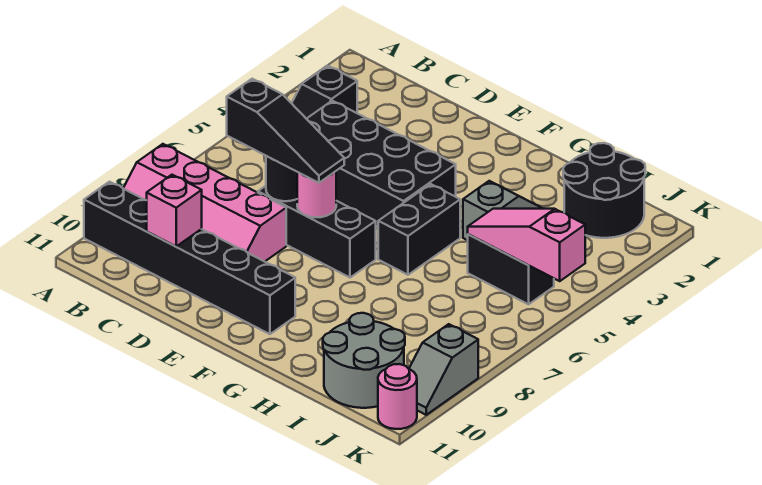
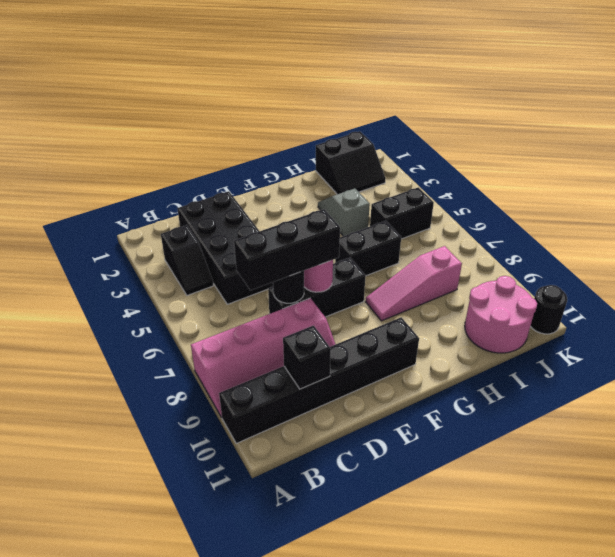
black 2x4 brick [307,101,456,227] -> black 2x4 brick turned to [177,191,273,304]
black 1x3 slope [227,79,344,183] -> black 1x3 brick [234,209,340,290]
pink 1x1 brick [147,175,202,246] -> black 1x1 brick [283,326,331,389]
black 1x2 brick [378,184,460,275] -> black 1x2 brick turned to [335,221,401,276]
black 2x2 round brick [563,143,645,238] -> black 2x2 slope [316,131,385,194]
pink 1x3 slope [468,209,585,281] -> pink 1x3 slope moved to [366,246,462,321]
grey 2x2 round brick [323,313,405,408] -> pink 2x2 round brick [465,276,537,353]
grey 1x2 slope [409,324,478,415] -> none
pink 1x1 round brick [378,364,417,429] -> black 1x1 round brick [531,285,567,334]

